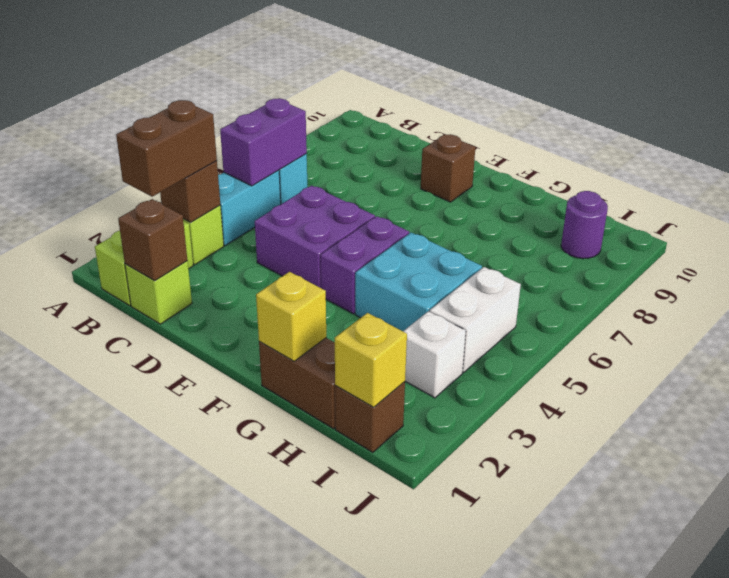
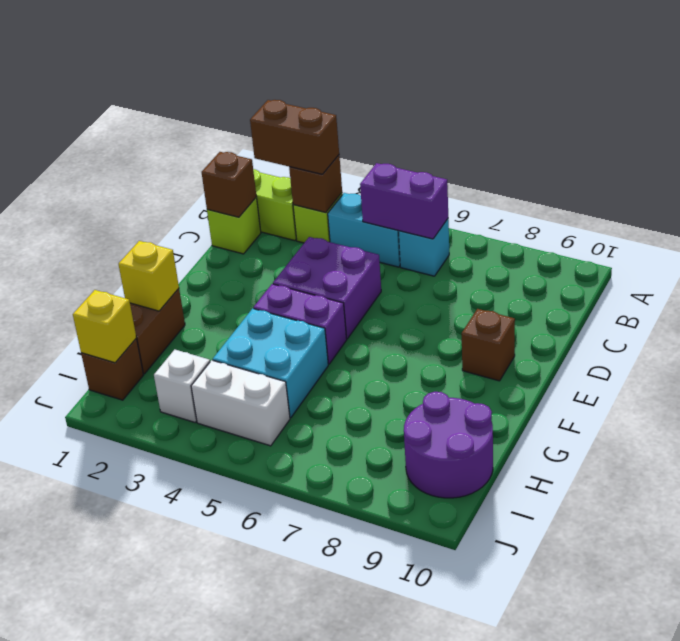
purple 1x1 round brick [561,191,608,259] -> purple 2x2 round brick [404,392,493,498]

